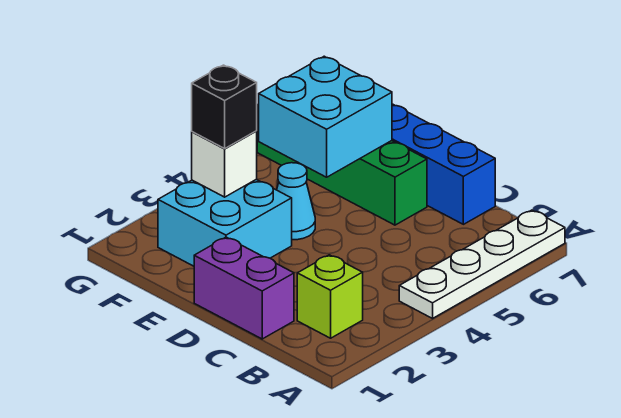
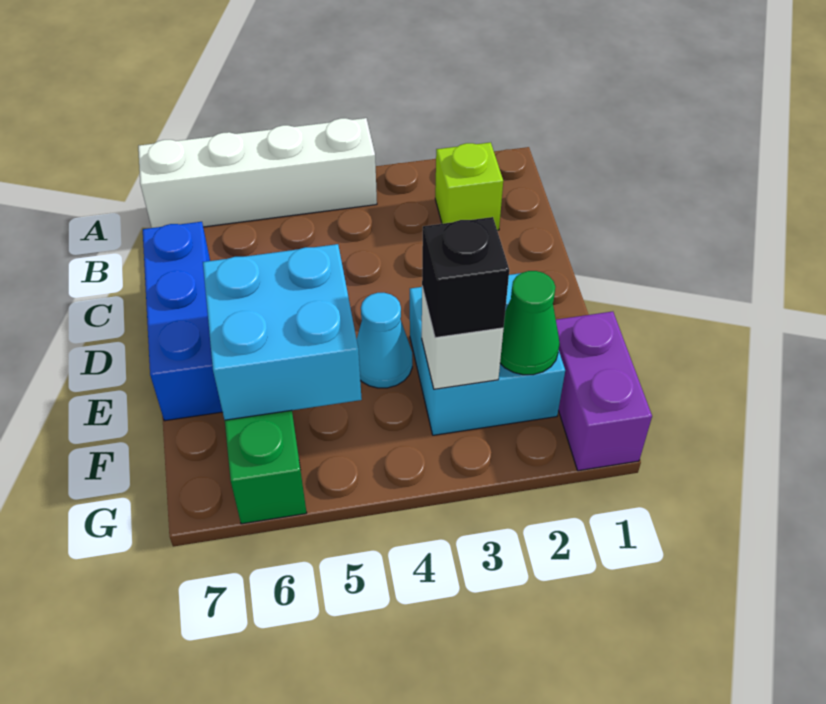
white 1x4 plate [399,210,565,318] -> white 1x4 brick [138,118,377,228]
purple 1x2 brick [194,237,294,339] -> purple 1x2 brick moved to [556,311,652,471]
none -> green 1x1 cone [500,271,559,375]

